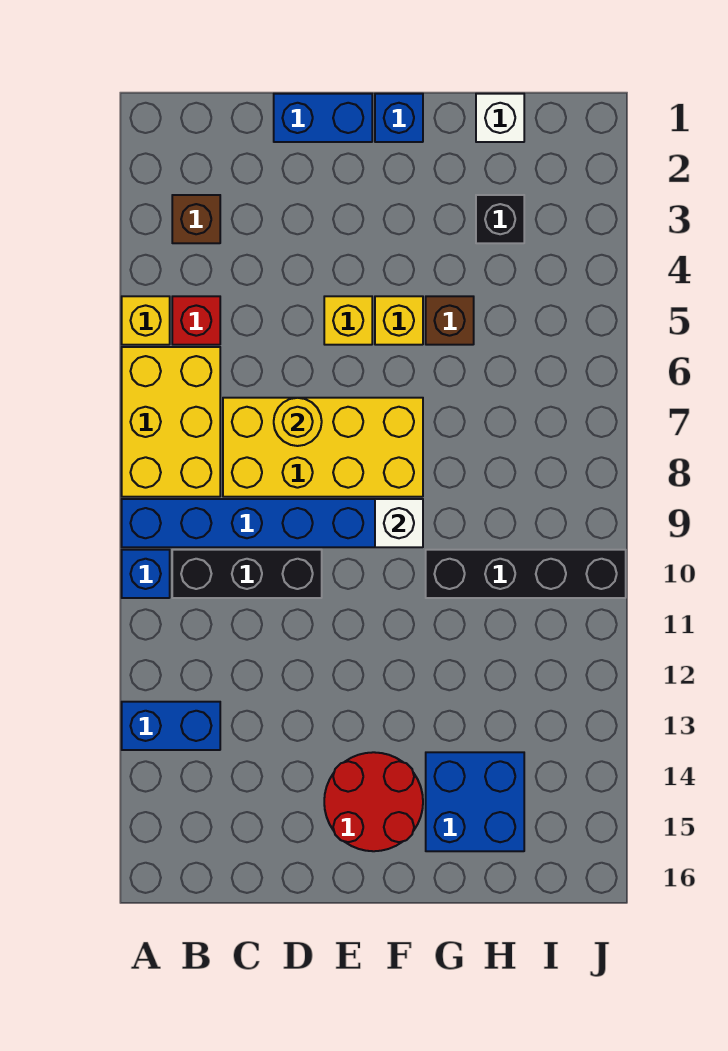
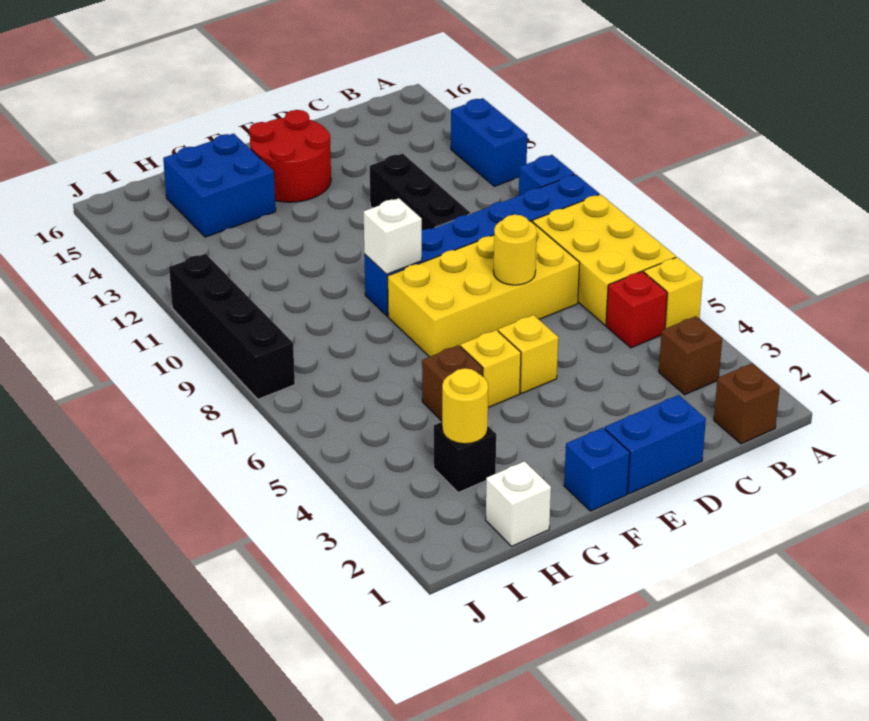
blue 1x2 brick [122,702,220,750] -> blue 1x2 brick turned to [451,98,527,186]
none -> brown 1x1 brick [714,363,780,444]
black 1x3 brick [172,550,322,598] -> black 1x3 brick turned to [370,154,470,230]
black 1x4 brick [426,550,626,598] -> black 1x4 brick turned to [169,254,295,399]
none -> yellow 1x1 round brick [442,368,488,444]

